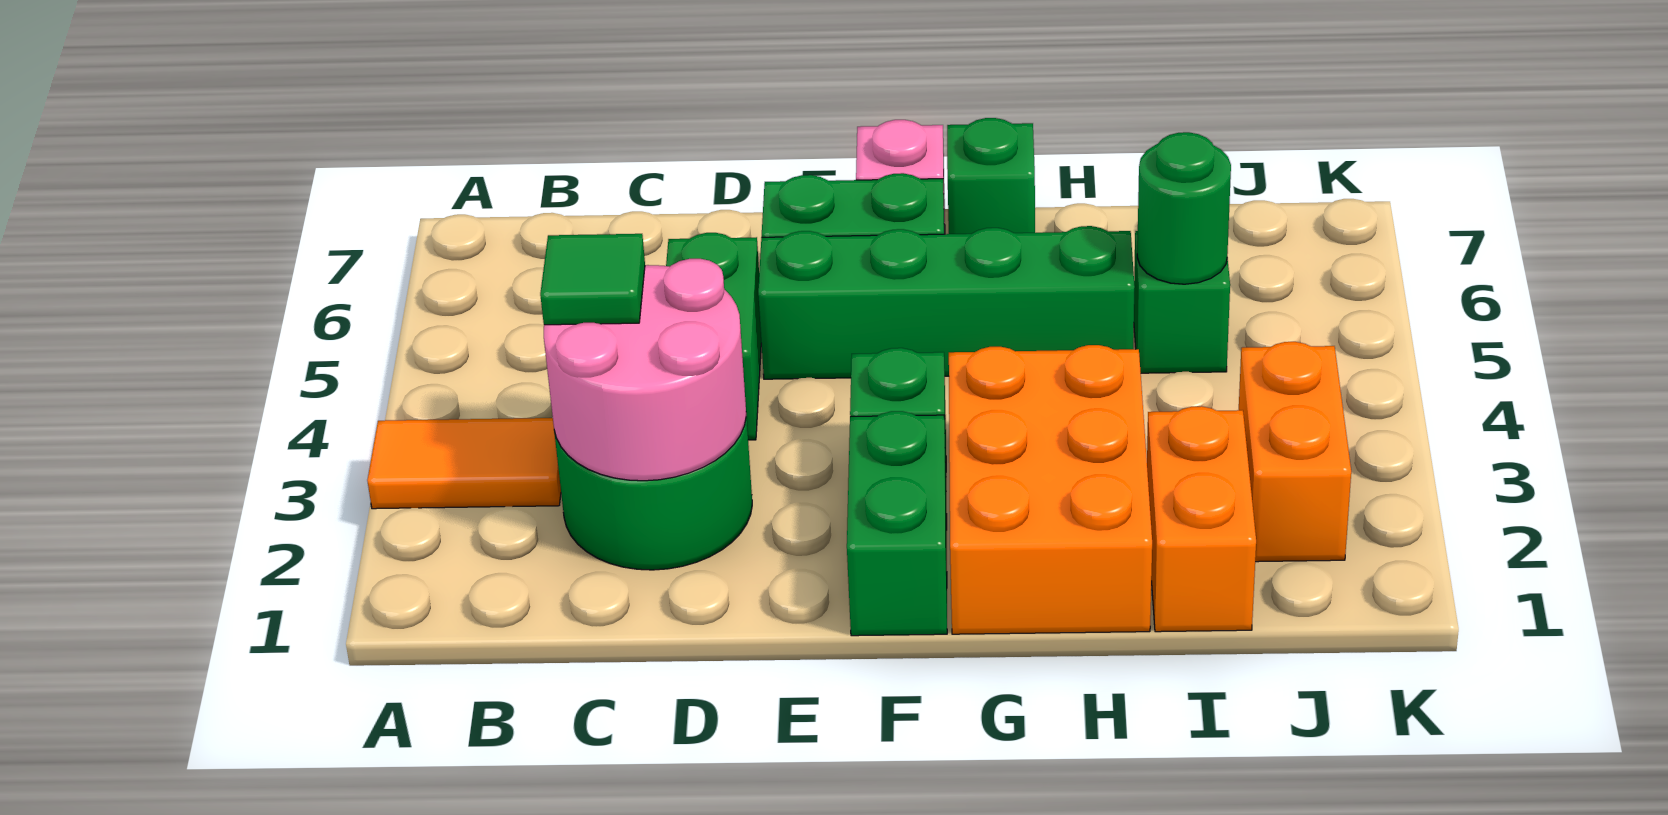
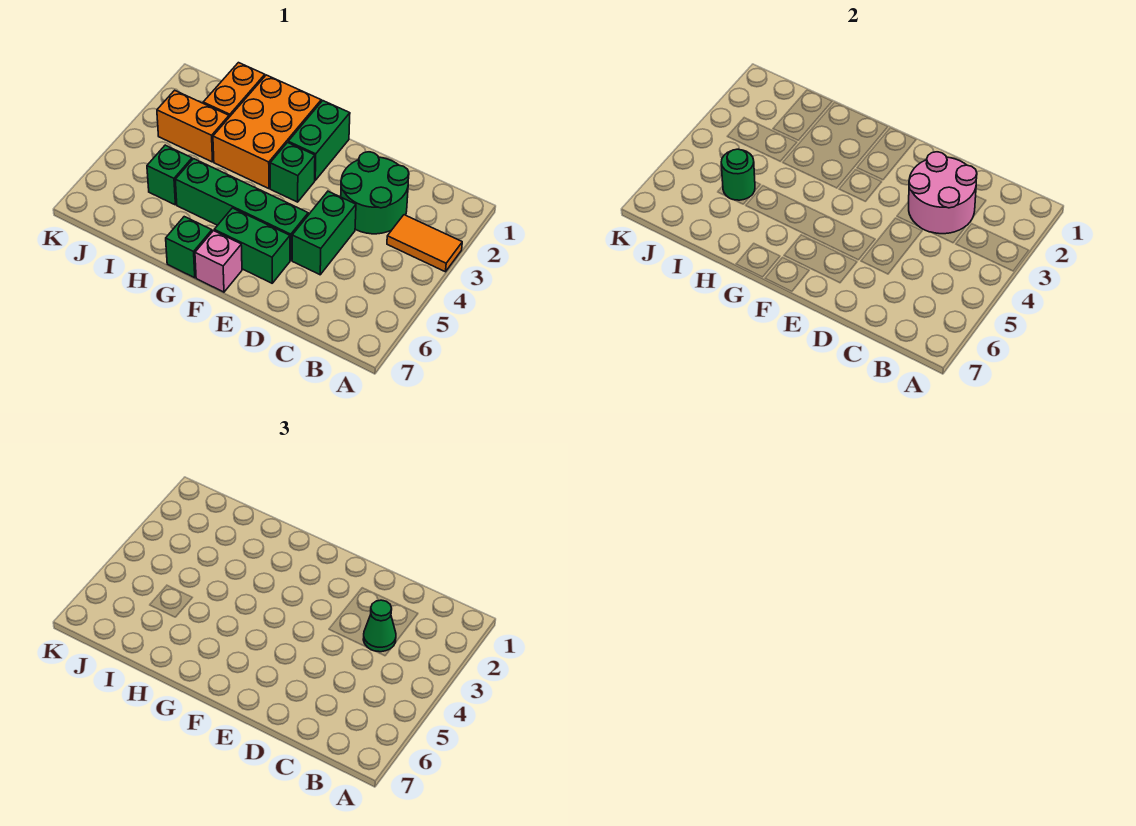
green 1x1 tile [540,234,645,325] -> green 1x1 cone [363,600,396,652]
orange 1x2 brick [1239,342,1351,562] -> orange 1x2 brick turned to [157,90,229,162]

